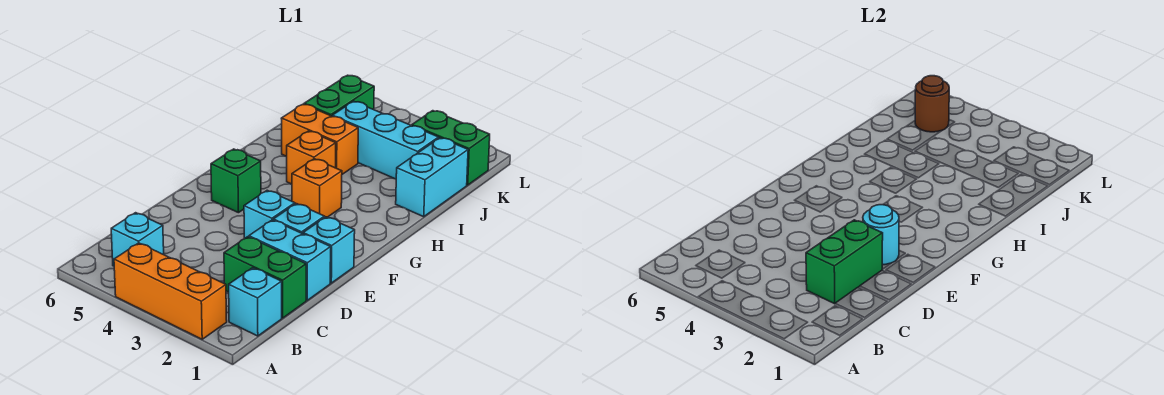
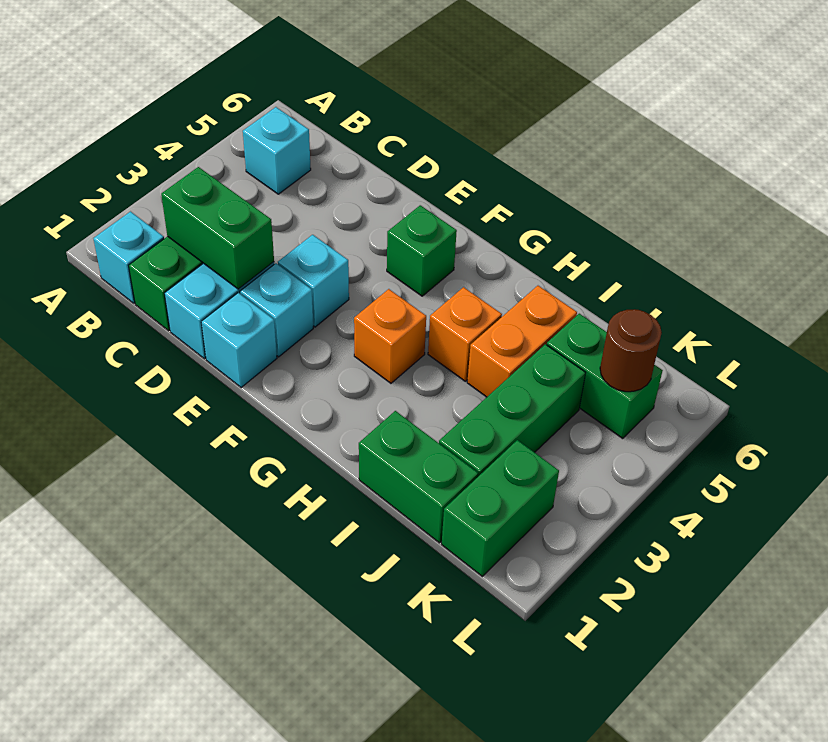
orange 1x3 brick [114,243,227,339] -> none
cyan 1x1 round brick [863,205,899,265] -> none
cyan 1x2 brick [396,138,468,217] -> green 1x2 brick [359,411,478,543]
cyan 1x3 brick [332,101,439,179] -> green 1x3 brick [439,344,586,476]

